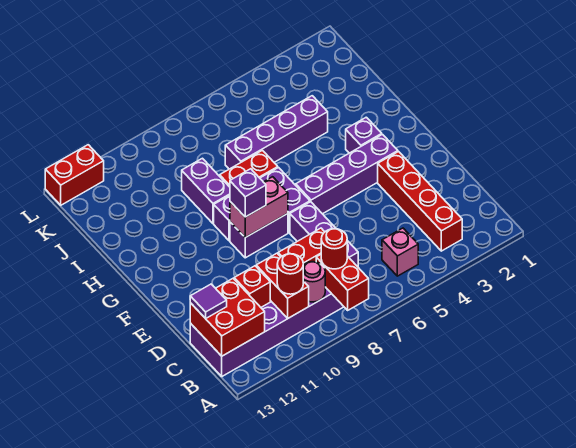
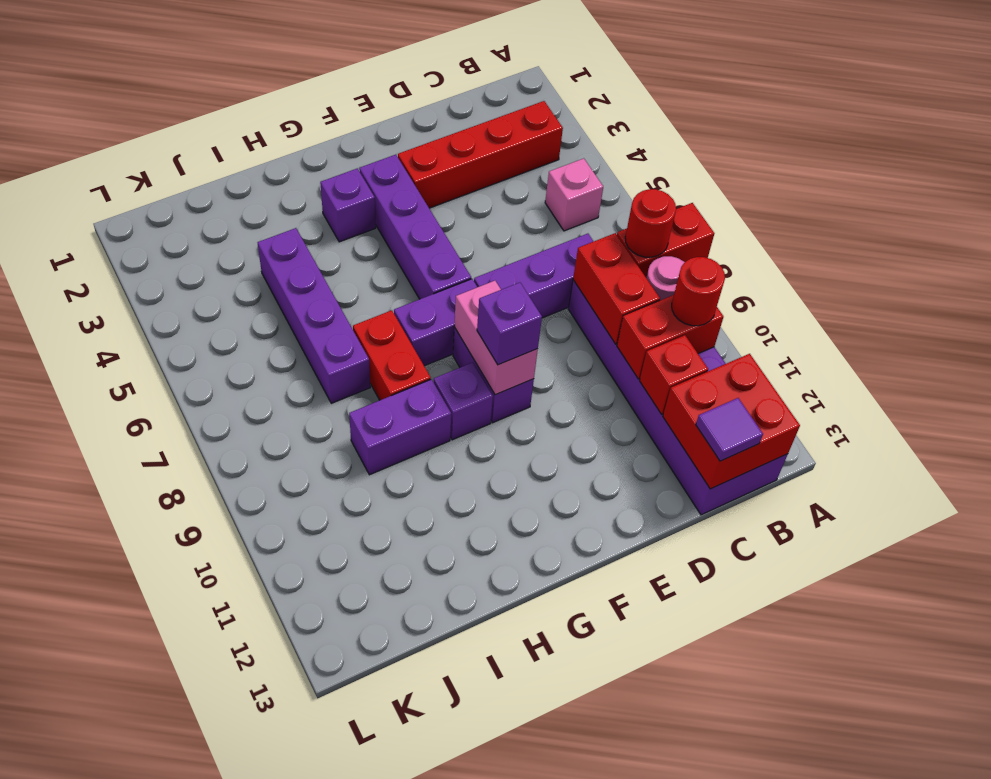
red 1x2 brick [45,145,104,205] -> none

